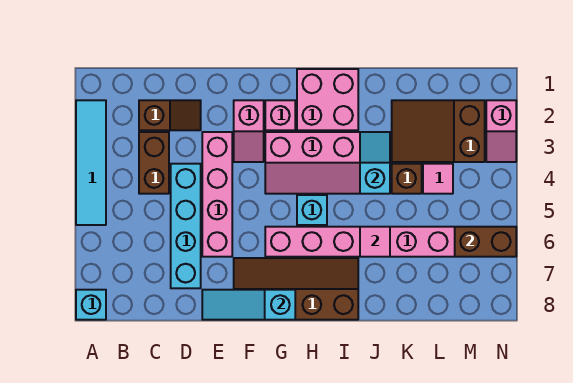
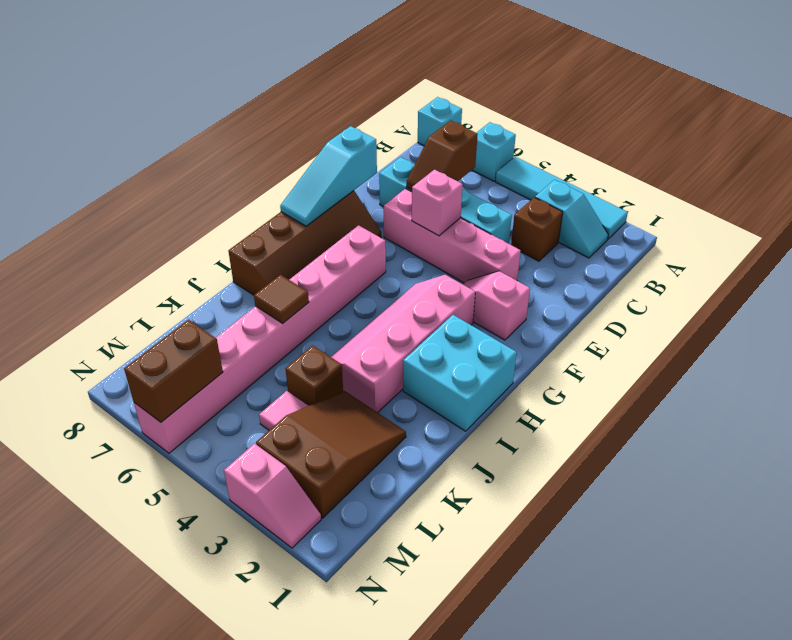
brown 1x2 slope [139,100,201,130] -> brown 1x2 slope moved to [406,121,478,190]
brown 1x2 brick [139,132,169,194] -> brown 1x1 brick [511,197,563,261]
cyan 1x3 slope [202,290,295,320] -> cyan 1x3 slope turned to [280,126,377,226]
pink 1x1 brick [265,100,295,130] -> pink 1x1 brick moved to [412,170,463,236]
pink 2x2 brick [297,69,358,130] -> cyan 2x2 brick [403,315,517,431]
cyan 1x1 brick [297,195,327,225] -> cyan 1x1 brick moved to [472,122,516,181]
cyan 1x2 slope [360,132,390,194] -> cyan 1x2 slope moved to [535,180,608,258]
pink 1x1 tile [360,227,390,257] -> brown 1x1 tile [254,275,309,323]
pink 1x2 slope [486,100,516,162] -> pink 1x2 slope turned to [224,444,321,548]

